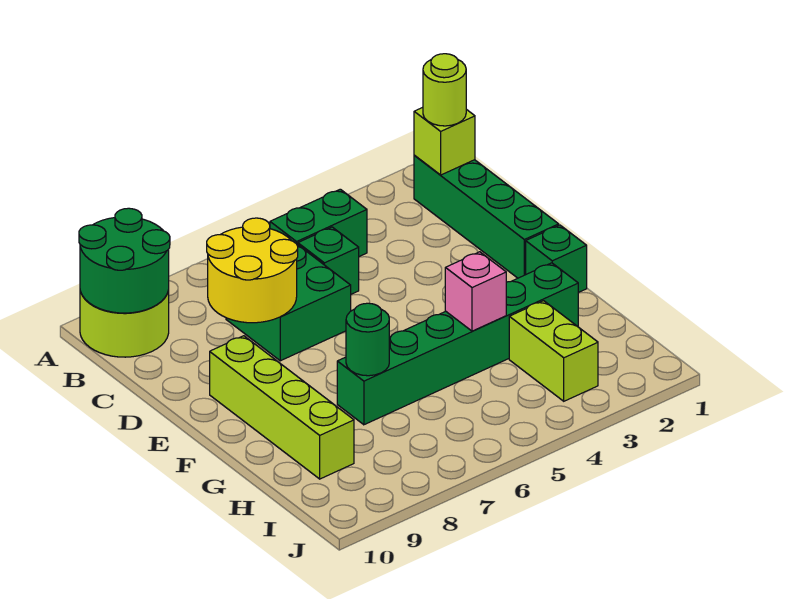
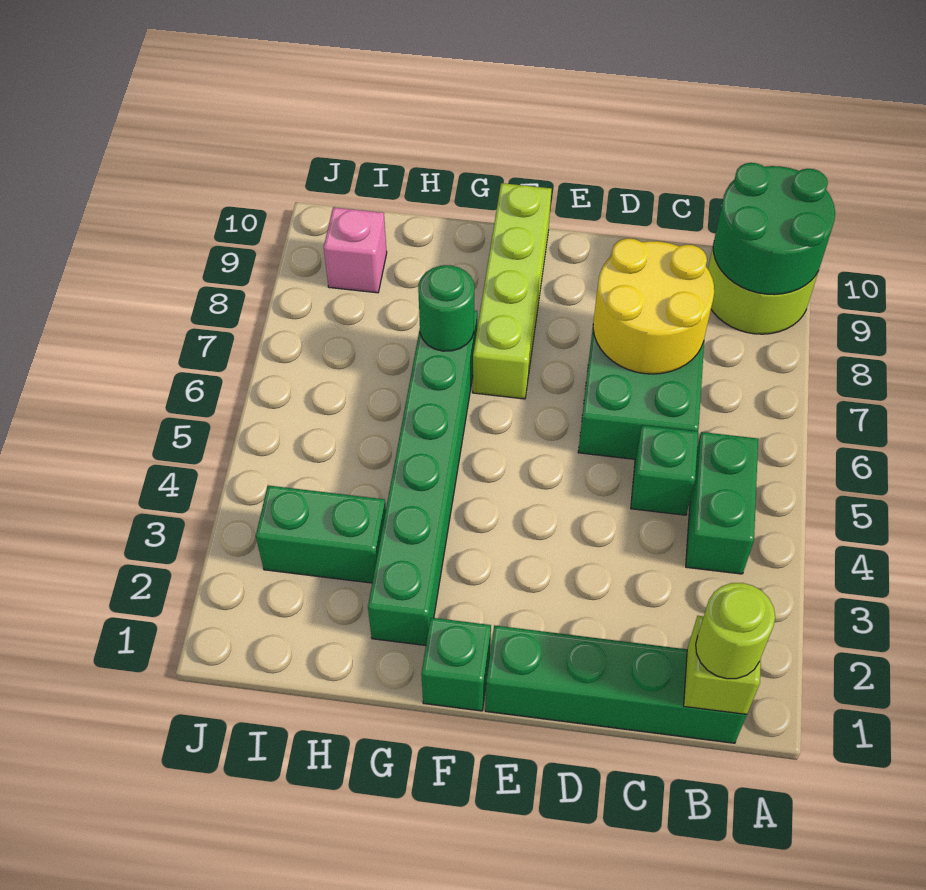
lime 1x4 brick [210,336,354,479] -> lime 1x4 brick turned to [473,183,552,399]
pink 1x1 brick [445,252,506,331] -> pink 1x1 brick moved to [324,207,387,293]
lime 1x2 brick [509,301,598,401] -> green 1x2 brick [256,485,386,583]

